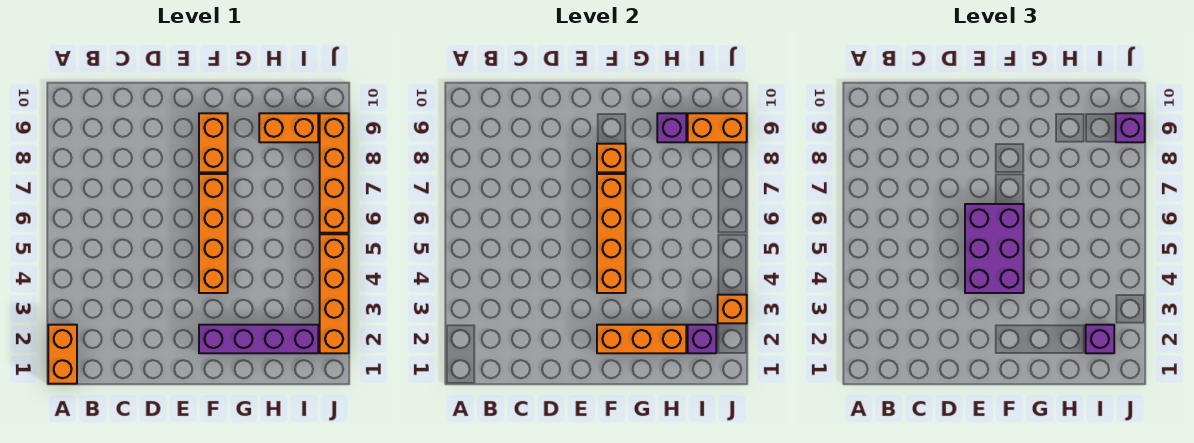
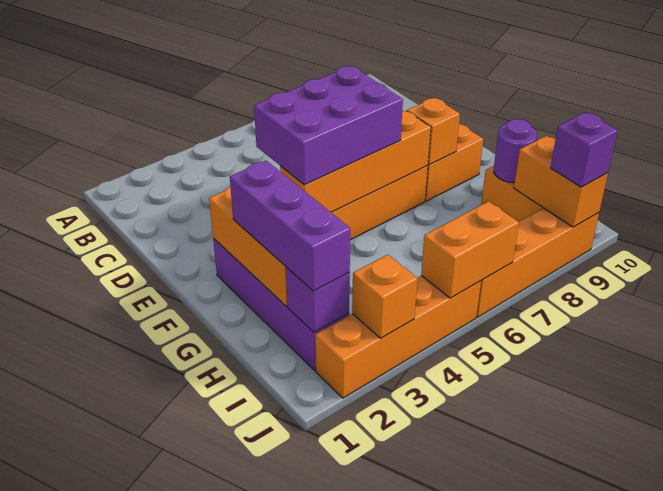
orange 1x2 brick [48,325,77,384] -> orange 1x2 brick moved to [421,201,519,298]
purple 1x1 brick [657,113,686,142] -> purple 1x1 round brick [494,119,537,183]
purple 1x1 brick [1086,325,1114,353] -> purple 1x3 brick [230,161,350,291]

